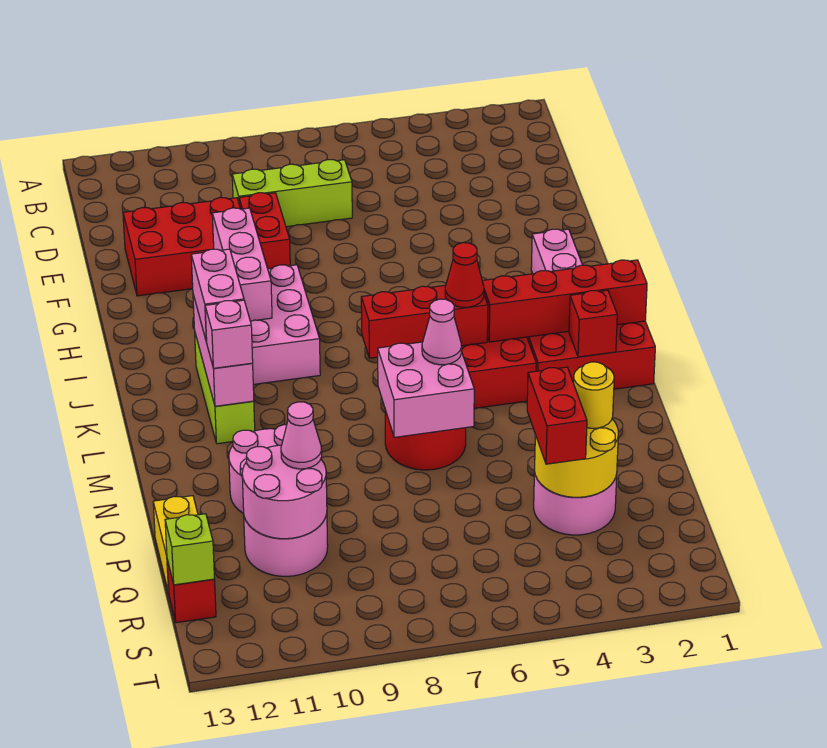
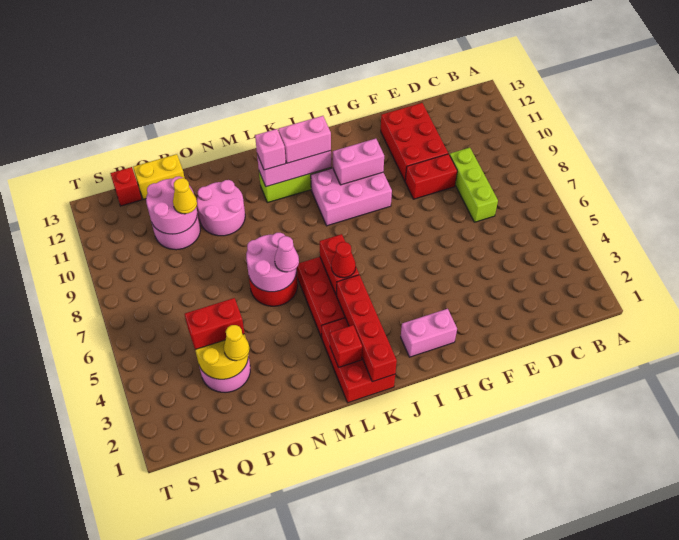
pink 1x3 brick [212,208,272,321] -> pink 1x2 brick [333,139,384,185]
red 1x3 brick [361,285,488,358] -> red 1x2 brick [320,234,359,295]
pink 2x2 brick [378,342,474,437] -> pink 2x2 round brick [246,233,297,292]
yellow 1x1 round brick [573,362,614,428] -> yellow 1x1 cone [224,325,249,361]
pink 1x1 cone [281,402,322,469] -> yellow 1x1 cone [173,178,197,214]
lime 1x1 brick [165,514,215,585] -> none

